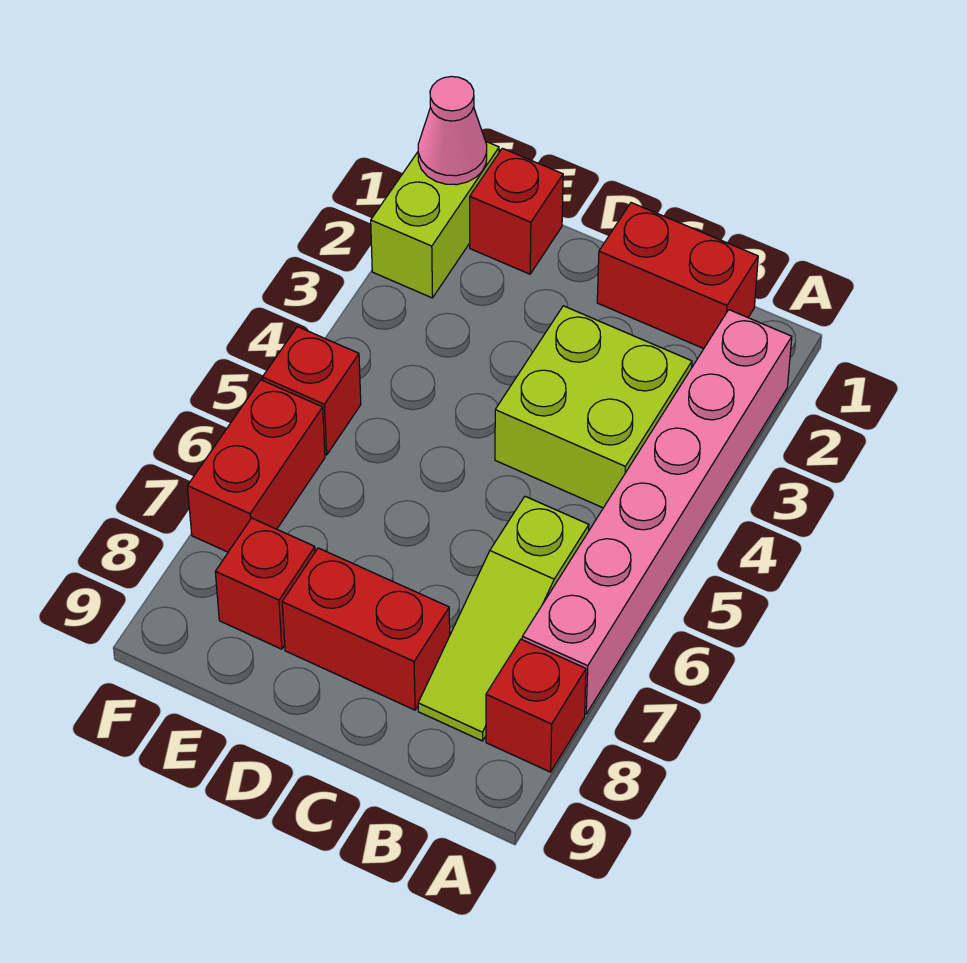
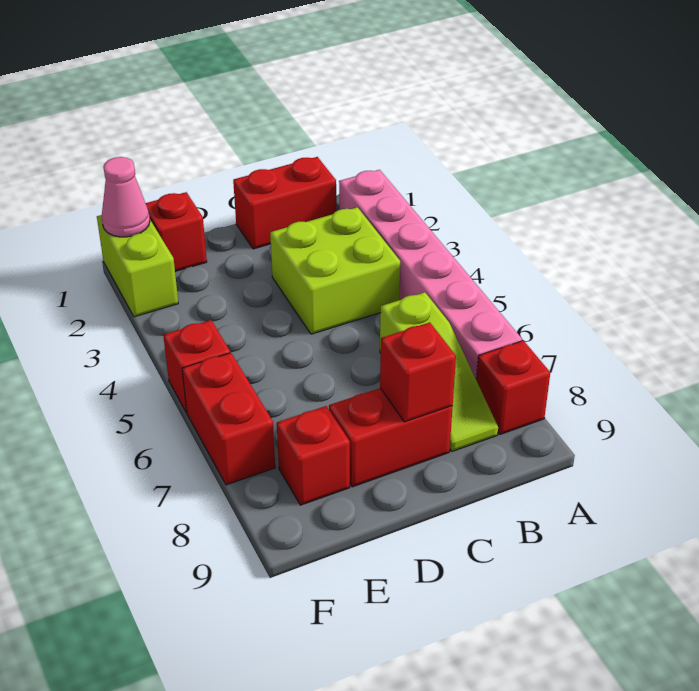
none -> red 1x1 brick [380,322,456,422]

